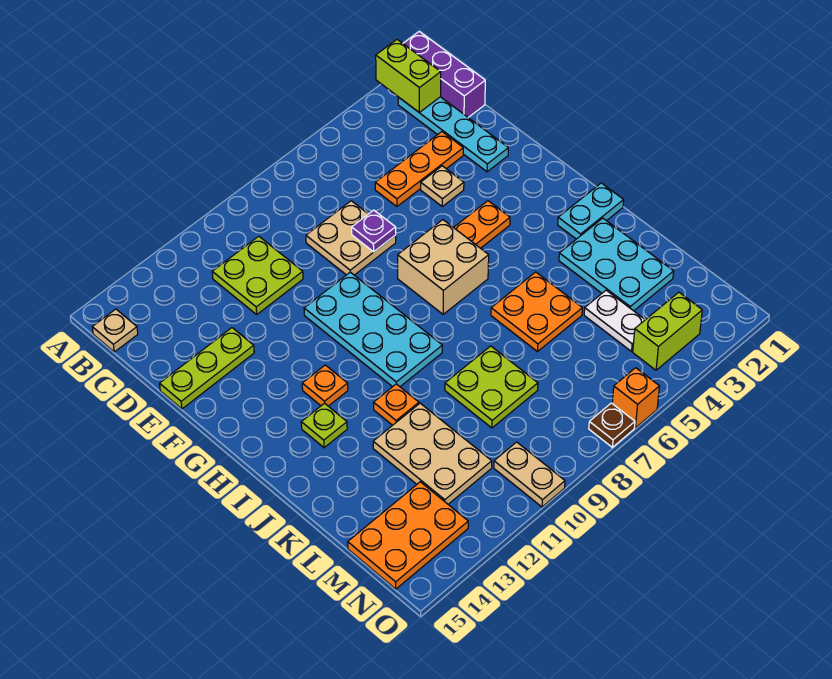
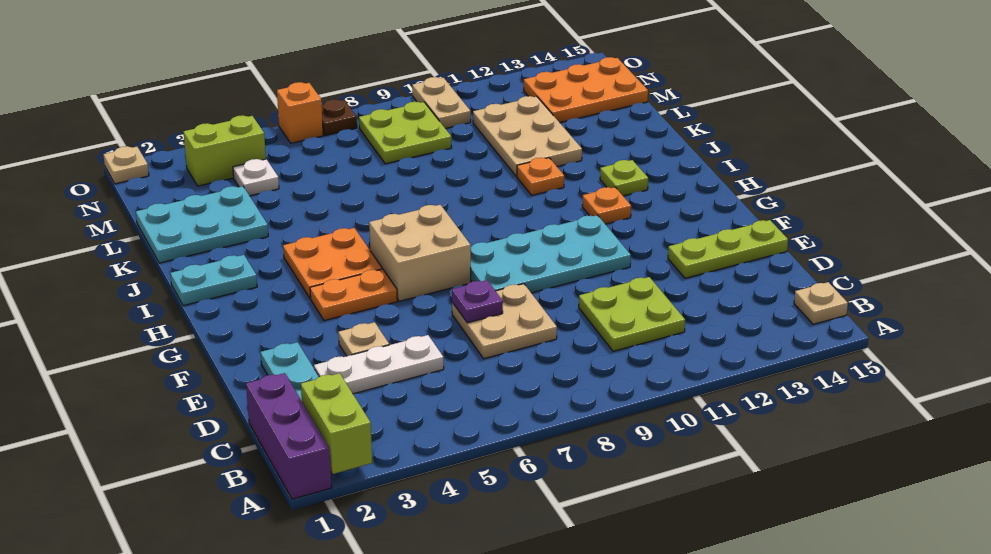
orange 1x3 plate [375,132,463,207] -> white 1x3 plate [314,335,444,394]
cyan 2x4 plate [304,272,442,387] -> cyan 2x4 plate turned to [471,215,631,293]
cyan 2x3 plate [559,218,674,311] -> cyan 2x3 plate turned to [136,186,268,263]
orange 2x2 plate [491,272,582,352] -> orange 2x2 plate moved to [283,228,382,299]
lime 2x2 plate [445,346,538,428] -> lime 2x2 plate moved to [359,102,452,164]
white 1x2 plate [584,290,645,351] -> white 1x1 plate [233,159,279,196]
none -> tan 1x1 plate [103,146,149,184]

